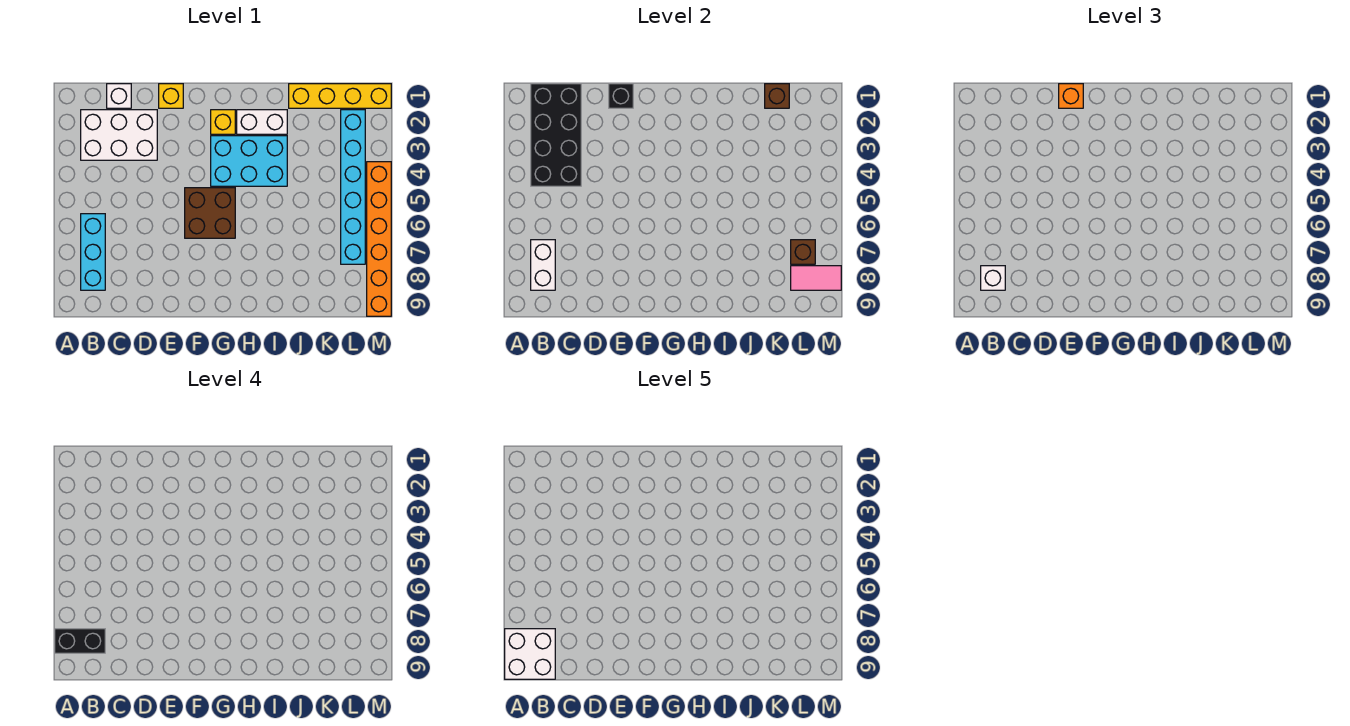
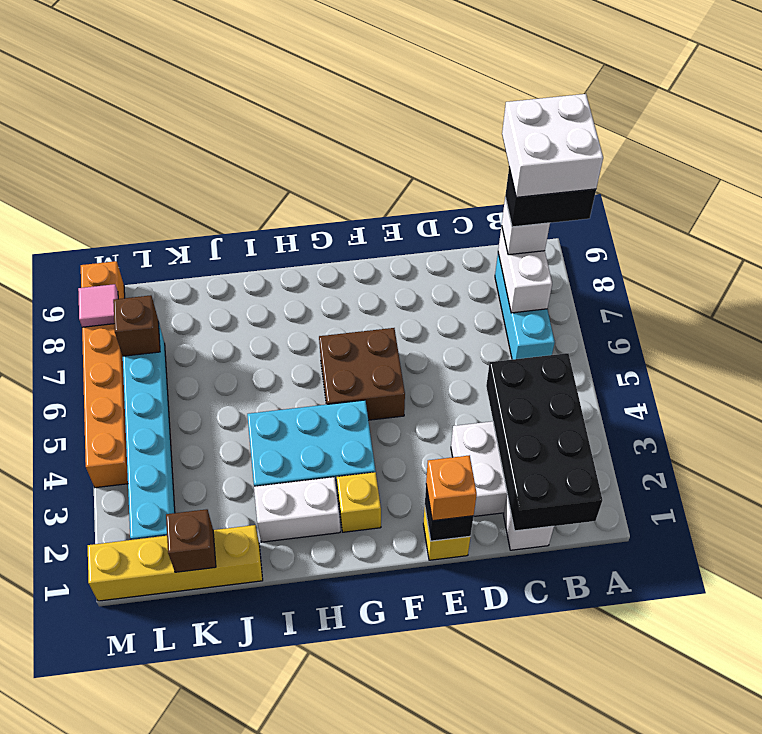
pink 1x2 tile [791,266,841,290] -> pink 1x1 tile [78,284,118,327]

